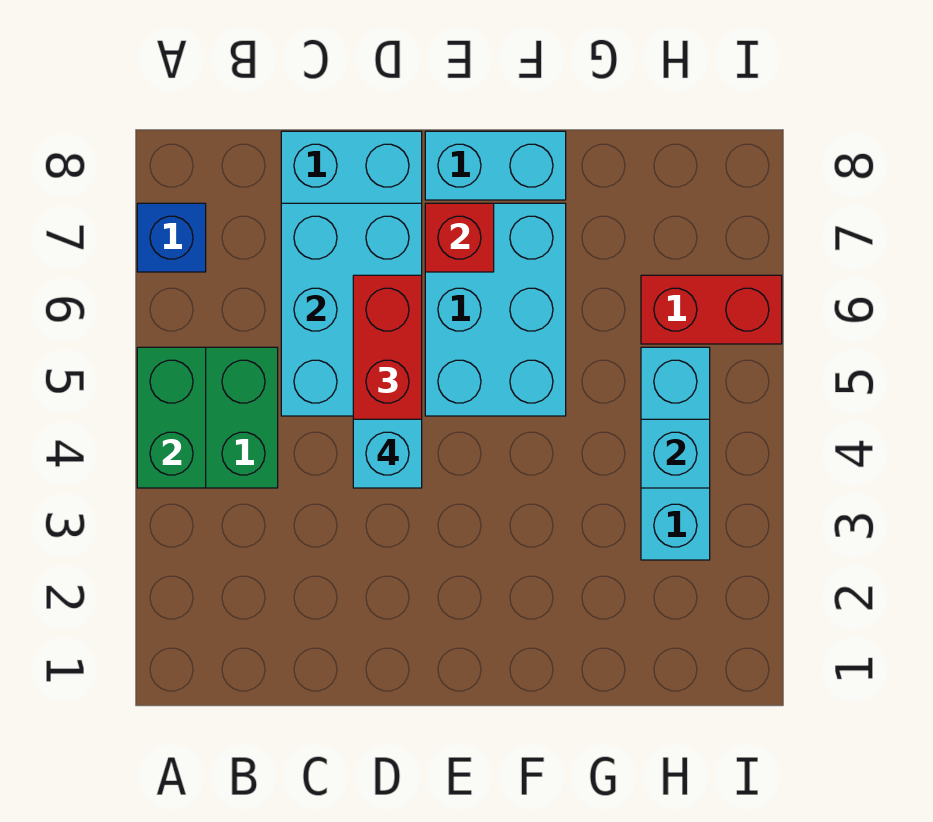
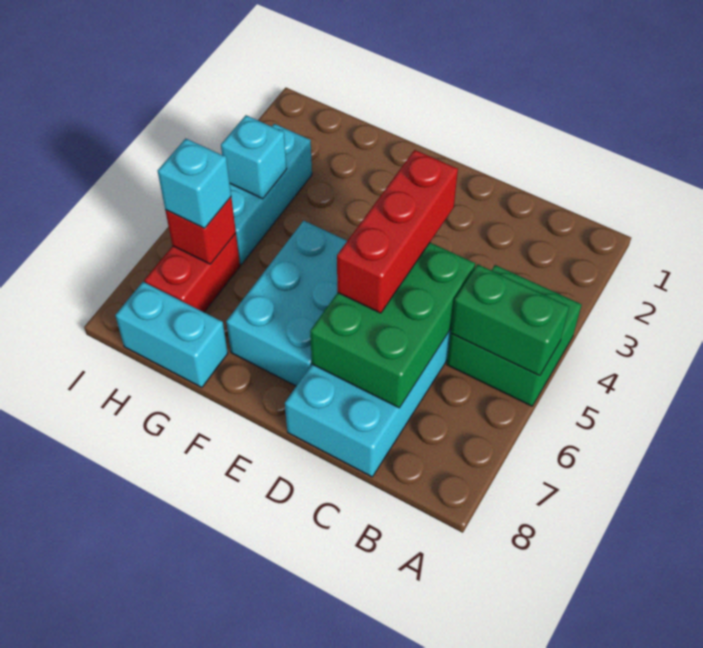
green 1x2 brick [137,347,206,488] -> green 1x2 brick turned to [451,265,569,376]
blue 1x1 brick [137,203,206,272] -> none
cyan 2x3 brick [281,203,422,416] -> green 2x3 brick [310,243,475,408]
cyan 1x1 brick [353,419,422,488] -> cyan 1x1 brick moved to [158,139,231,228]
red 1x1 brick [425,203,494,272] -> red 1x1 brick moved to [165,197,236,264]
cyan 1x2 brick [425,131,566,200] -> cyan 1x2 brick moved to [115,282,228,387]
red 1x2 brick [641,275,782,344] -> red 1x2 brick turned to [144,233,240,312]

